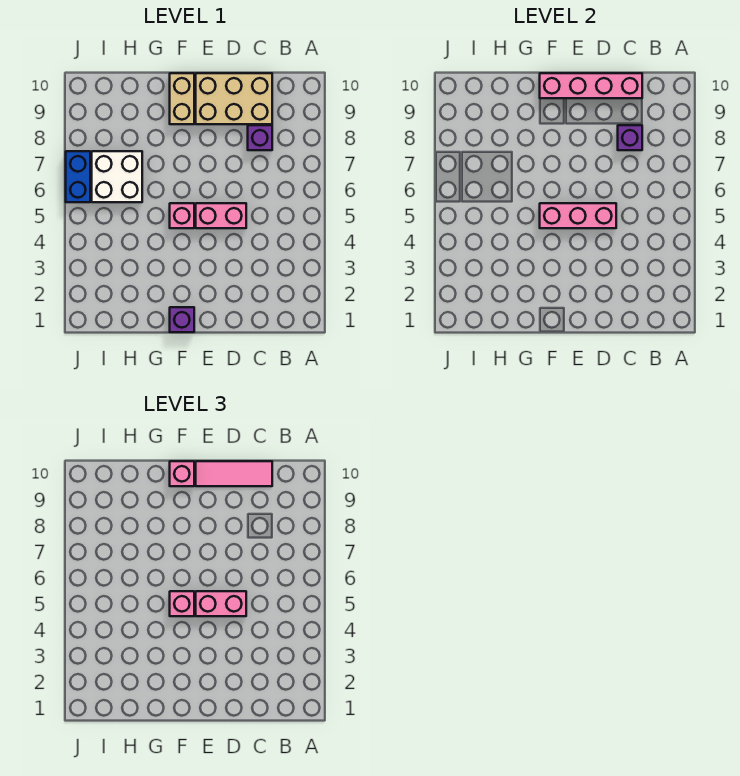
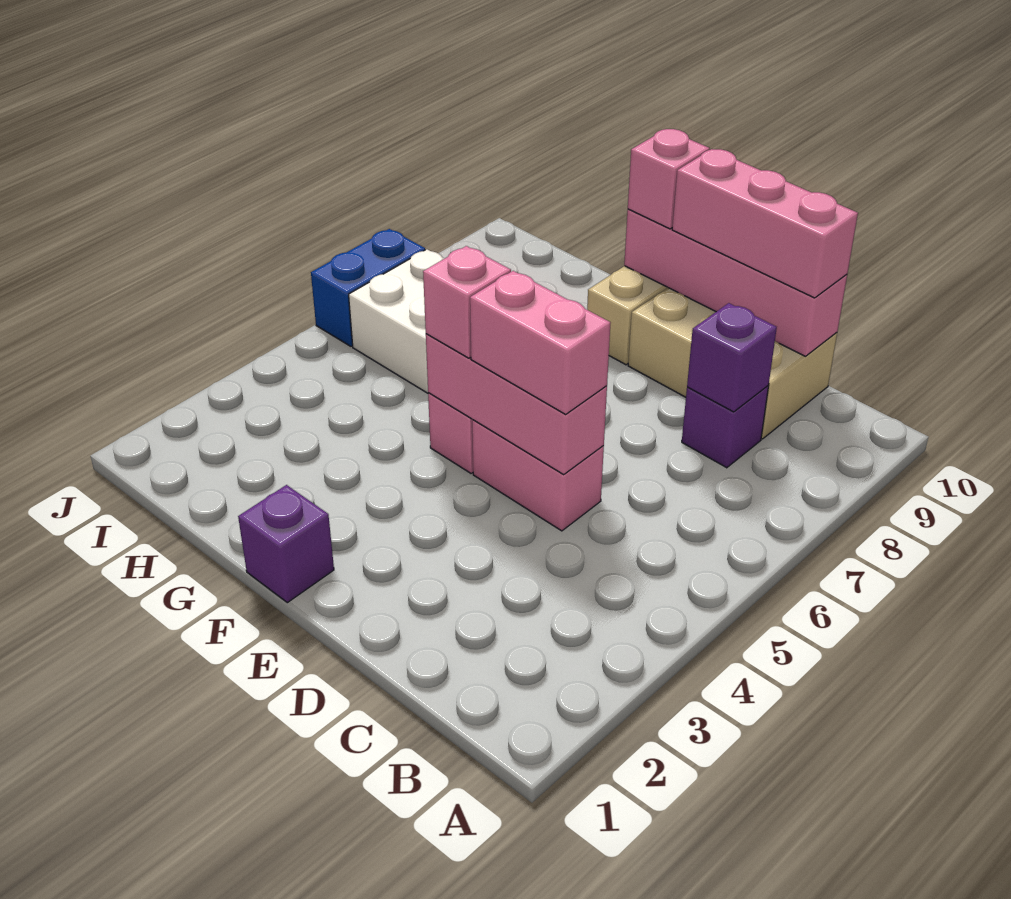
pink 1x3 tile [196,461,272,486] -> pink 1x3 brick [672,149,858,298]

